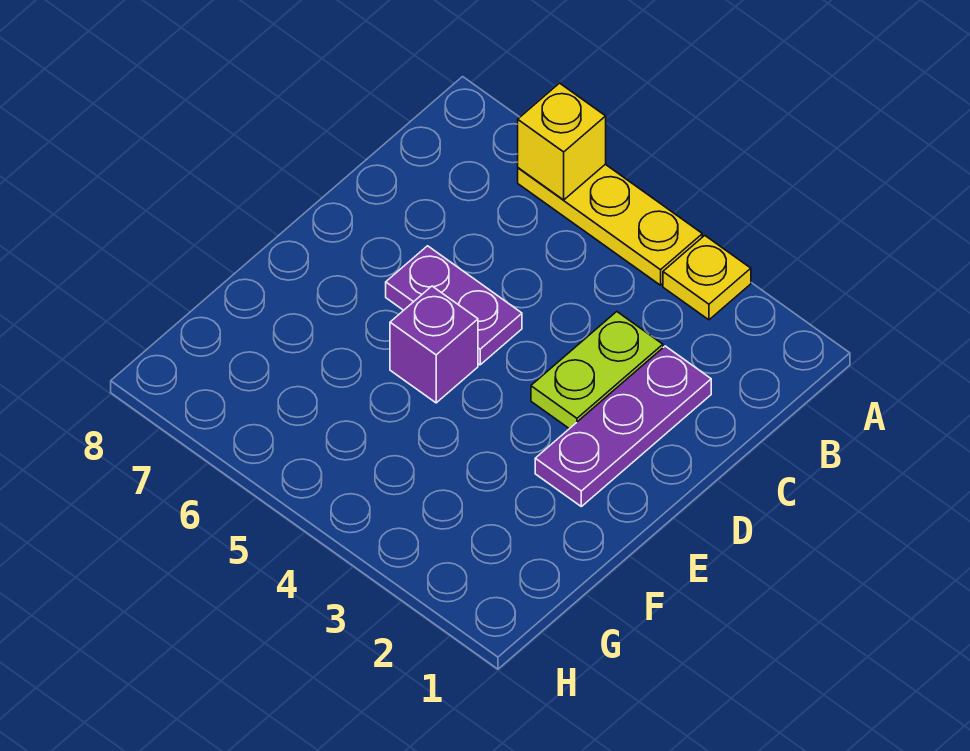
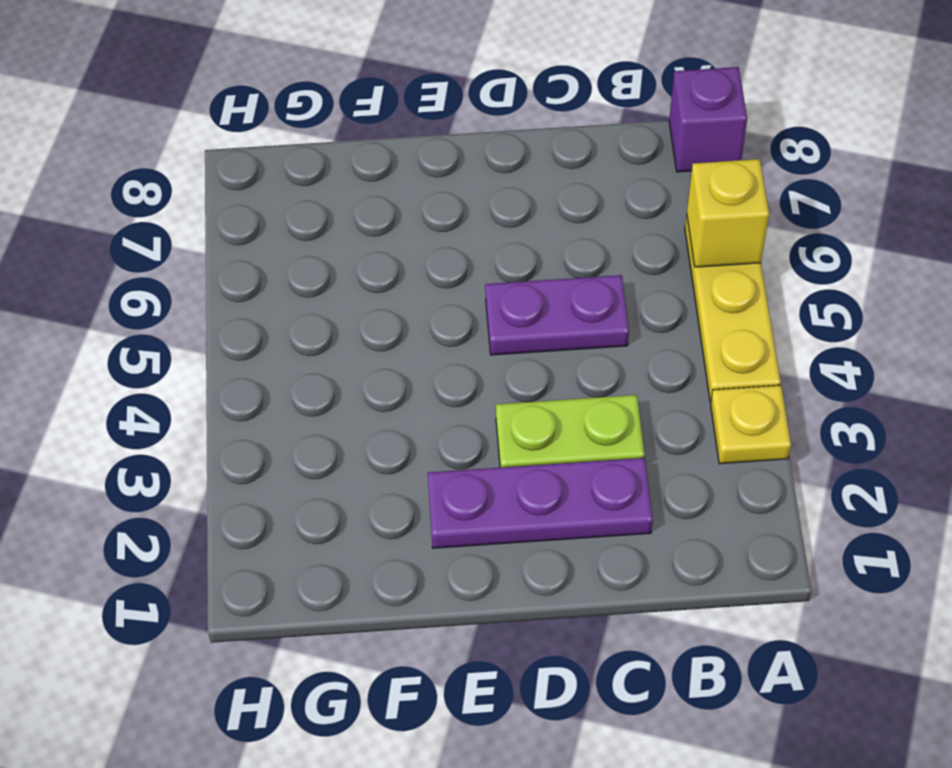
purple 1x2 plate [386,246,522,365] -> purple 1x2 plate turned to [485,275,629,355]
purple 1x1 brick [390,286,478,403] -> purple 1x1 brick moved to [669,67,747,172]

